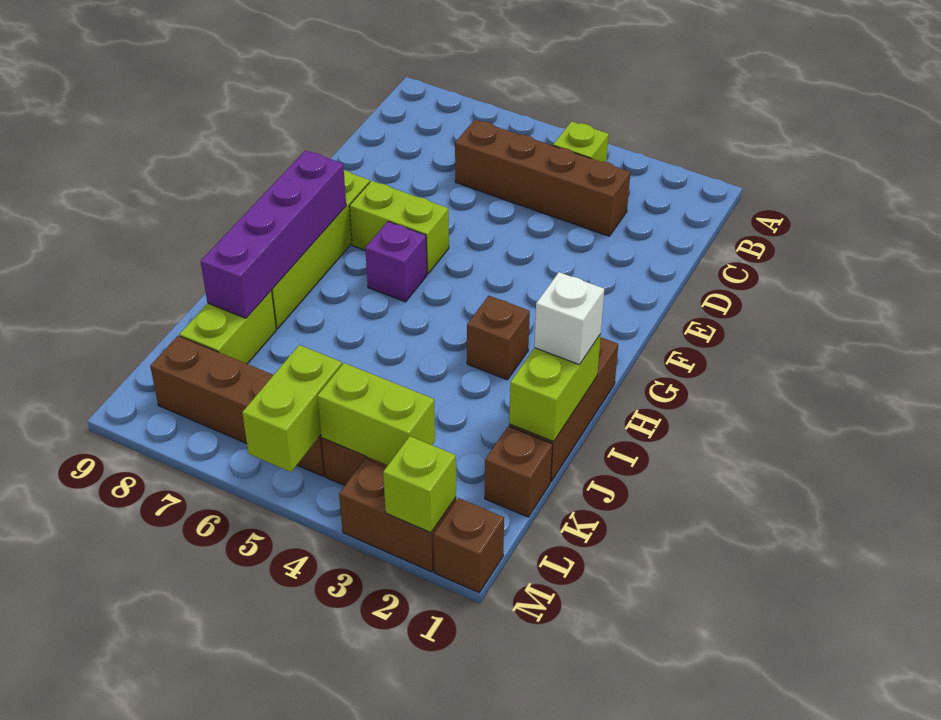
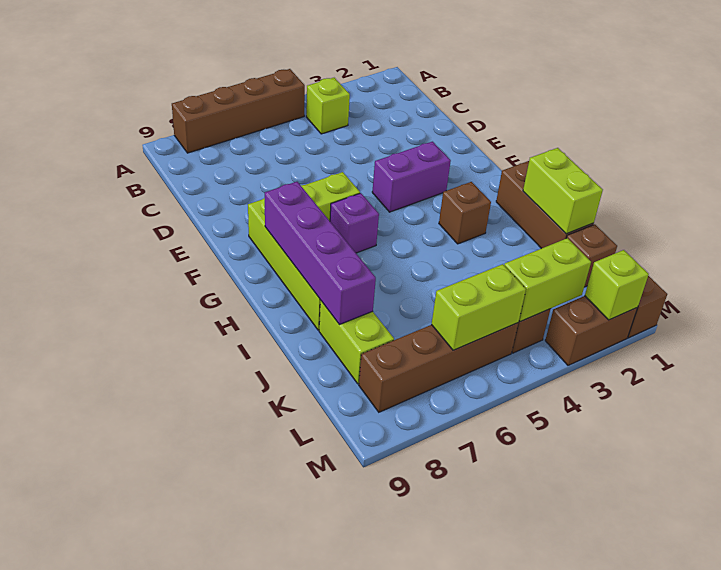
brown 1x4 brick [455,120,630,236] -> brown 1x4 brick moved to [172,69,305,153]
none -> purple 1x2 brick [372,142,451,212]
white 1x1 brick [534,272,604,365] -> none
lime 1x2 brick [242,345,342,472] -> lime 1x2 brick turned to [431,264,526,350]

